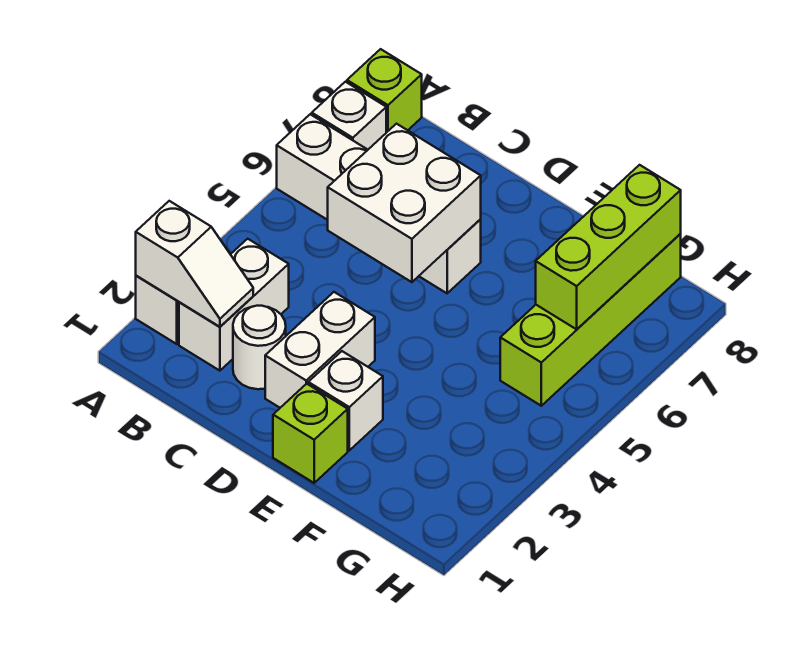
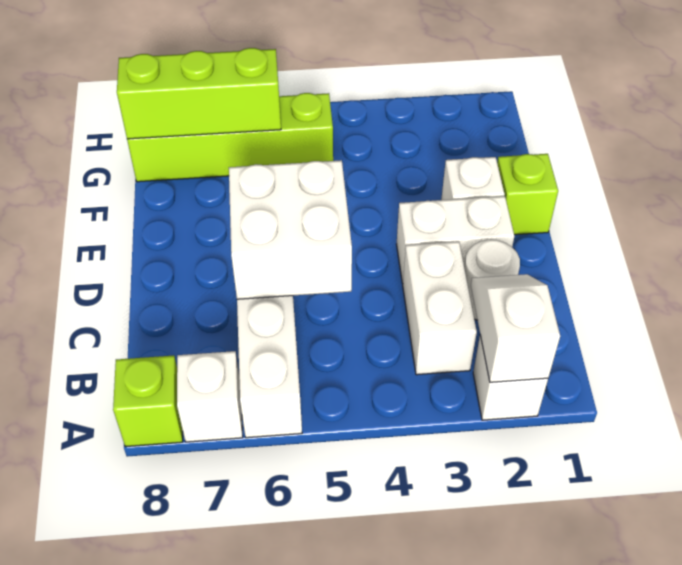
white 1x2 brick [179,239,289,371] -> white 1x2 brick turned to [403,242,477,375]

